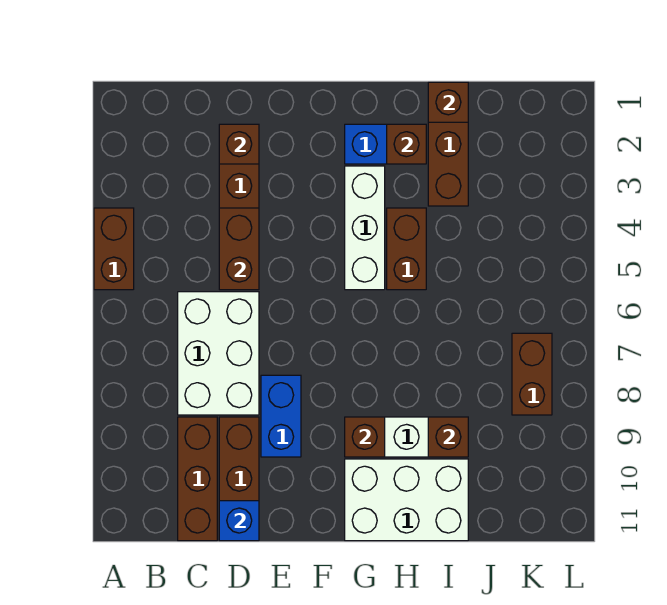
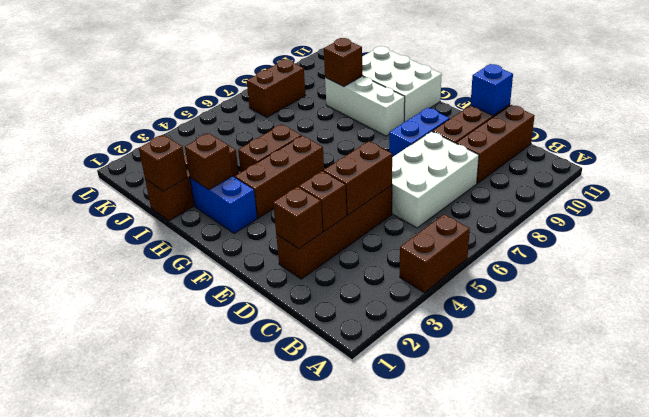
white 1x3 brick [345,166,385,290] -> brown 1x3 brick [235,136,324,218]
brown 1x1 brick [345,417,385,457] -> brown 1x1 brick moved to [299,171,347,231]

